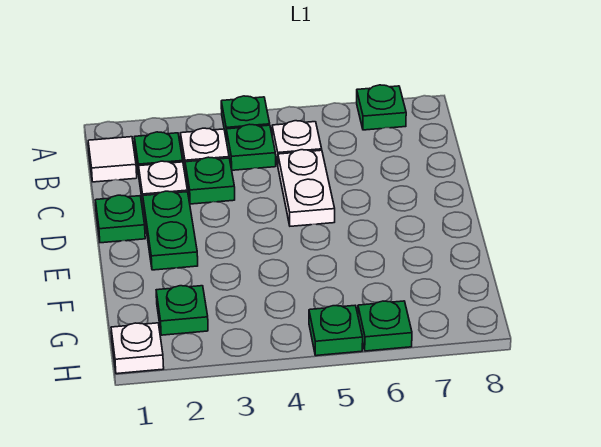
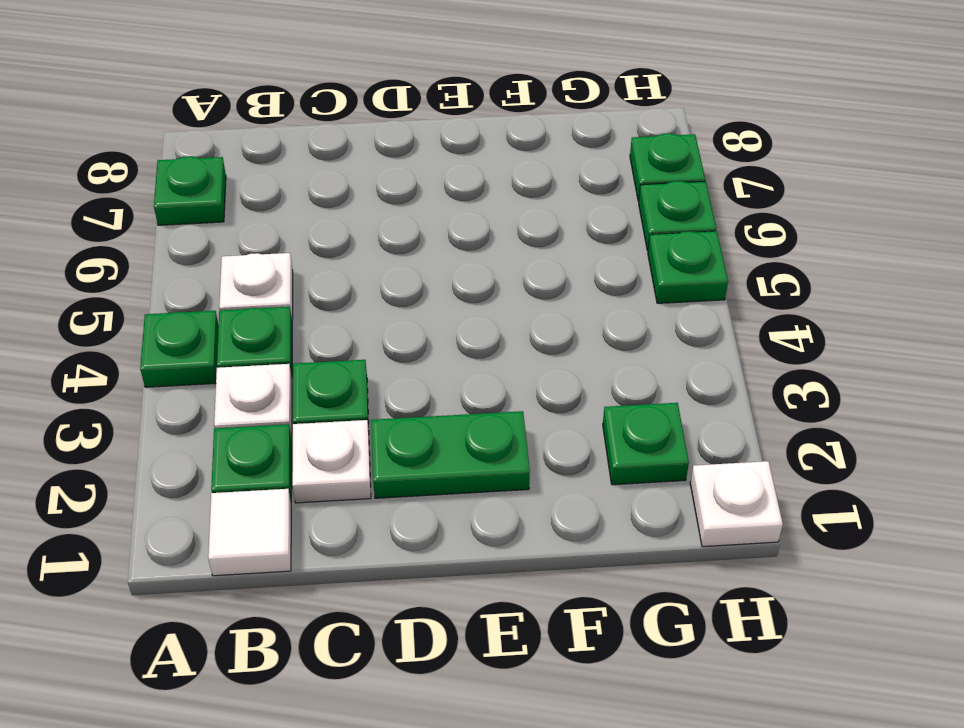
white 1x2 plate [278,150,335,226] -> none
green 1x1 plate [96,195,145,243] -> green 1x1 plate moved to [630,133,705,201]

